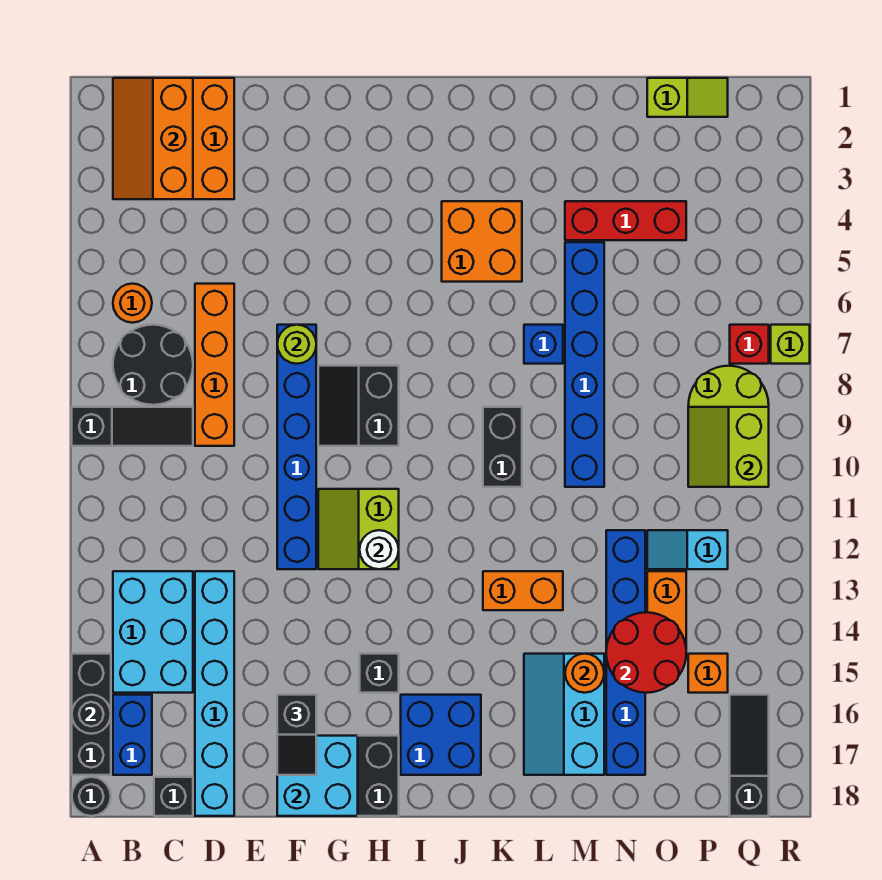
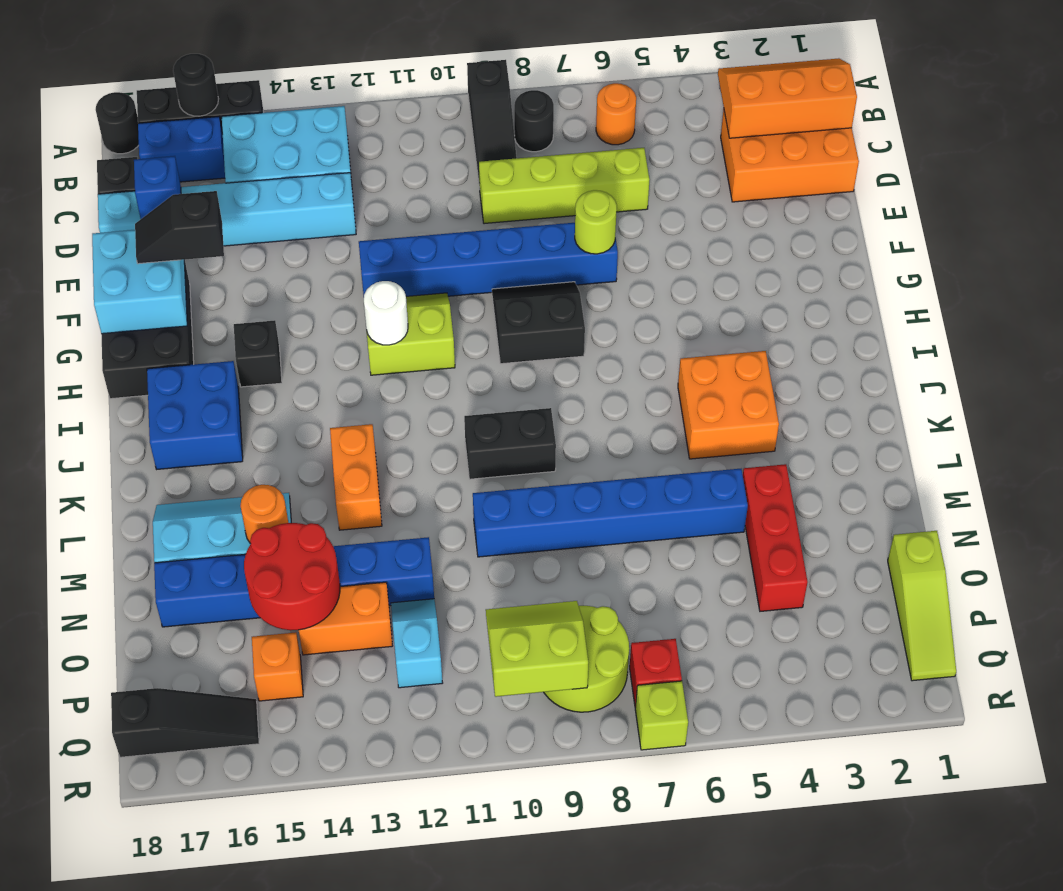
black 2x2 round brick [113,325,193,405] -> black 1x1 round brick [514,90,554,152]
orange 1x4 brick [195,284,234,446] -> lime 1x4 brick [479,148,649,224]
blue 1x1 brick [524,325,563,364] -> blue 1x1 brick moved to [134,156,181,219]
lime 1x2 slope [647,78,728,117] -> lime 1x3 slope [888,531,956,681]

